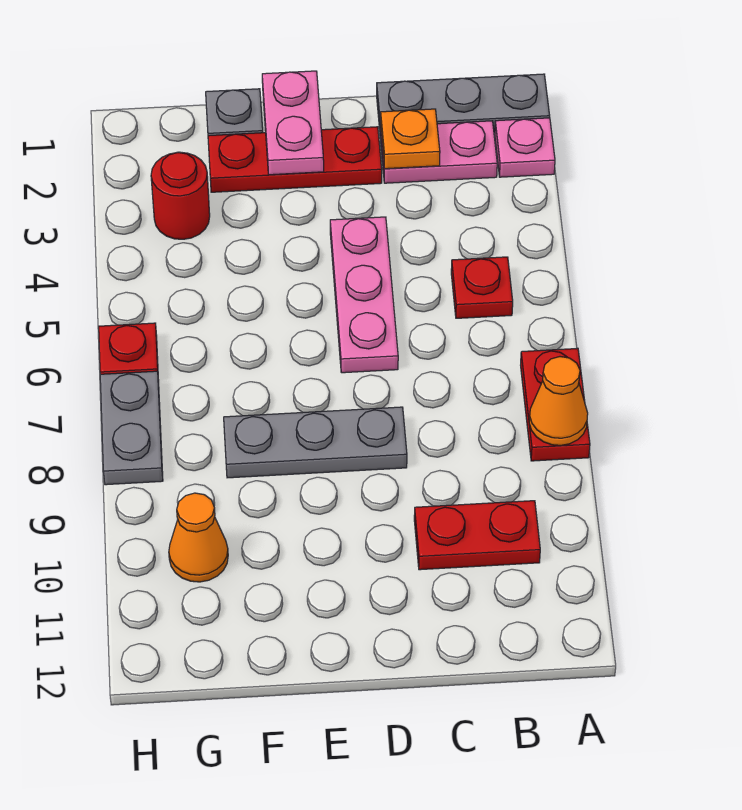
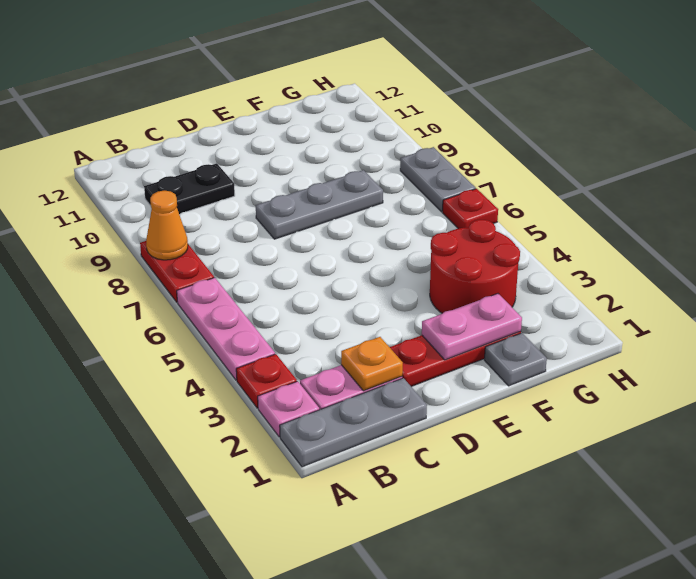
red 1x1 plate [451,257,513,318] -> red 1x1 plate moved to [236,354,297,408]
red 1x2 plate [414,501,540,570] -> black 1x2 plate [144,163,235,214]
pink 1x3 plate [330,217,398,373] -> pink 1x3 plate moved to [177,278,275,380]
pink 1x2 plate [262,71,324,175] -> pink 1x2 plate turned to [422,294,522,360]
red 1x1 round brick [151,152,210,239] -> red 2x2 round brick [430,220,520,313]
orange 1x1 cone [169,493,228,582] -> none

